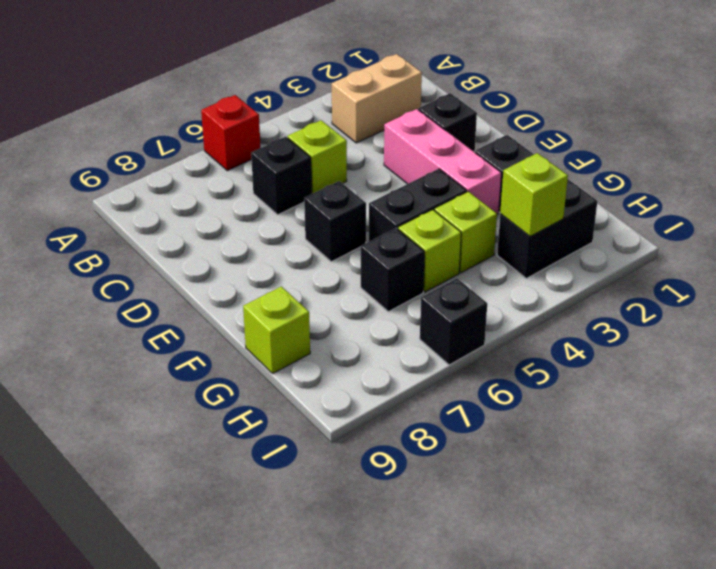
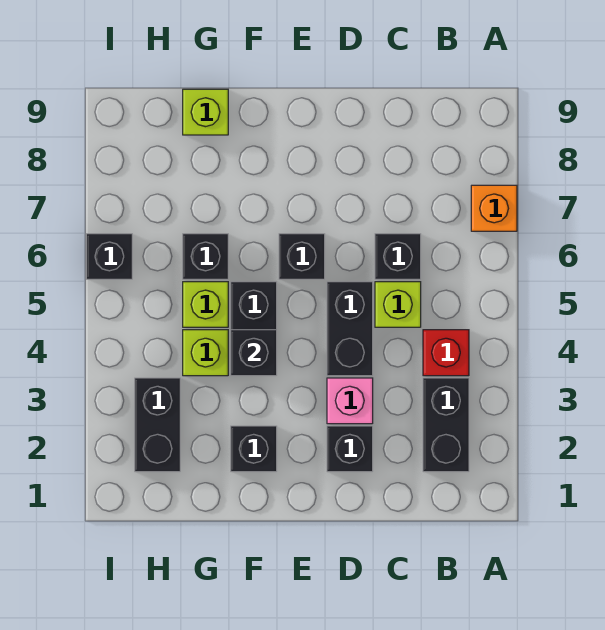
red 1x1 brick [201,95,261,171] -> red 1x1 brick moved to [423,330,469,376]
none -> orange 1x1 brick [471,185,517,231]
tan 1x2 brick [331,54,422,143] -> black 1x2 brick [423,378,469,472]
pink 1x3 brick [384,109,501,214] -> pink 1x1 brick [327,378,373,424]
none -> black 1x2 brick [327,282,373,376]
none -> black 1x1 brick [231,330,277,376]
lime 1x1 brick [500,153,568,237] -> none

